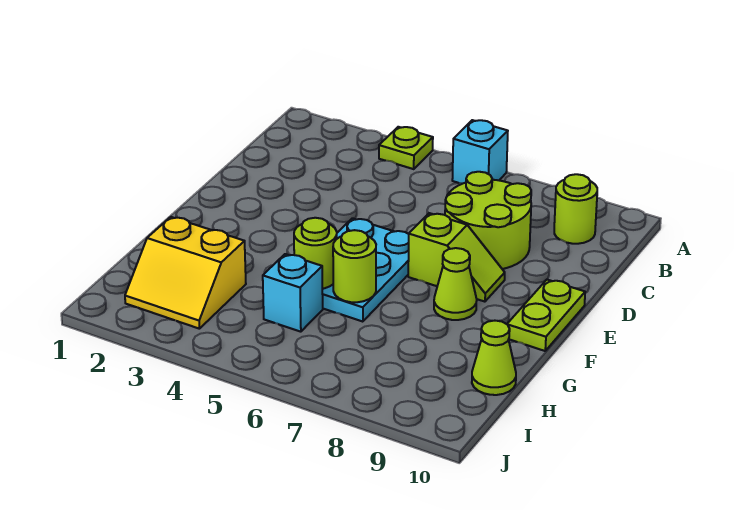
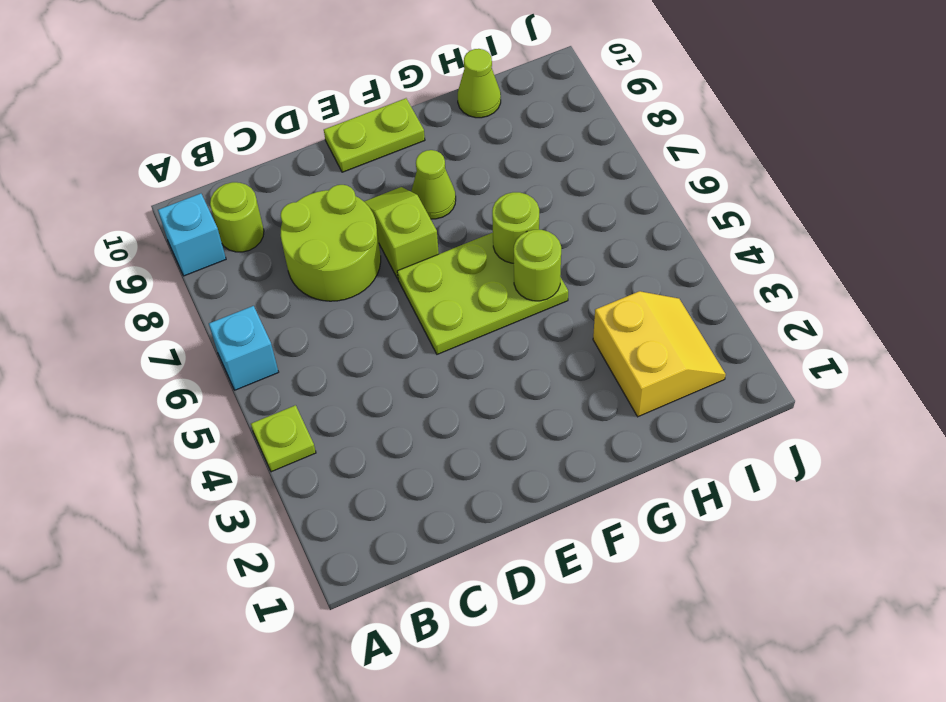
cyan 2x3 plate [322,218,409,322] -> lime 2x3 plate [397,233,568,354]
cyan 1x1 brick [263,254,323,332] -> cyan 1x1 brick moved to [158,194,226,276]

